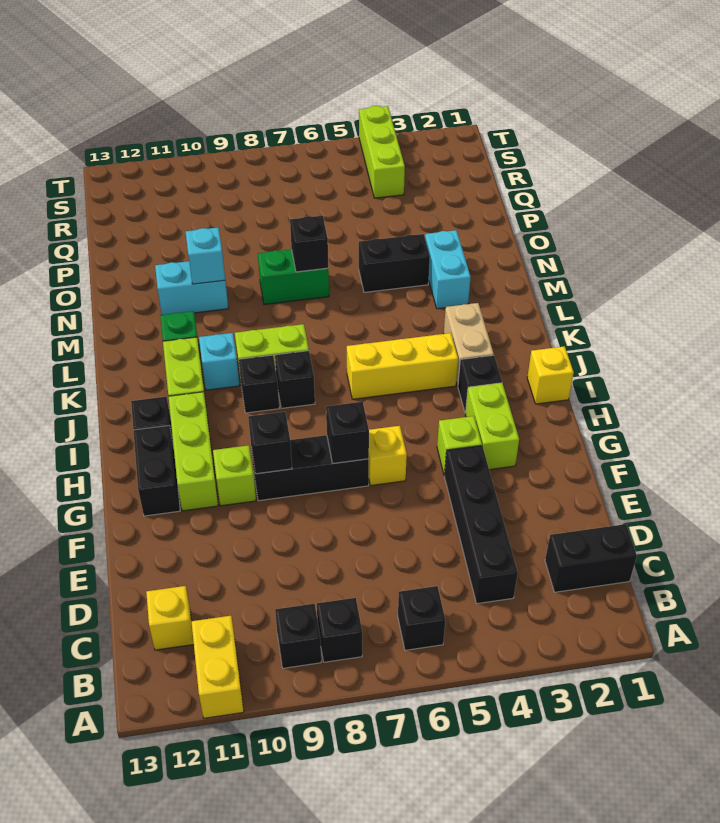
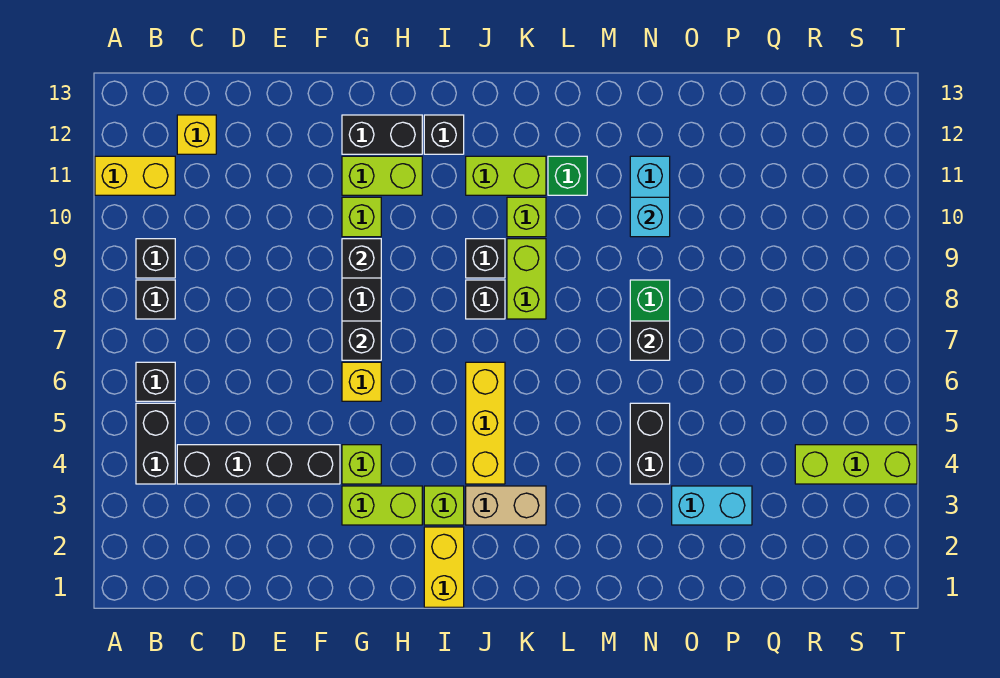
black 1x2 brick [545,524,637,592] -> black 1x2 brick moved to [136,403,175,484]
lime 1x3 brick [169,392,218,511] -> lime 1x2 brick [342,156,422,195]
yellow 1x1 brick [527,346,574,404] -> yellow 1x2 brick [424,527,464,607]
black 1x1 brick [458,355,502,413] -> lime 1x1 brick [424,486,464,525]
cyan 1x1 brick [199,333,240,390] -> lime 1x1 brick [507,197,546,237]
cyan 1x2 brick [425,230,471,309] -> cyan 1x2 brick moved to [672,486,752,525]

